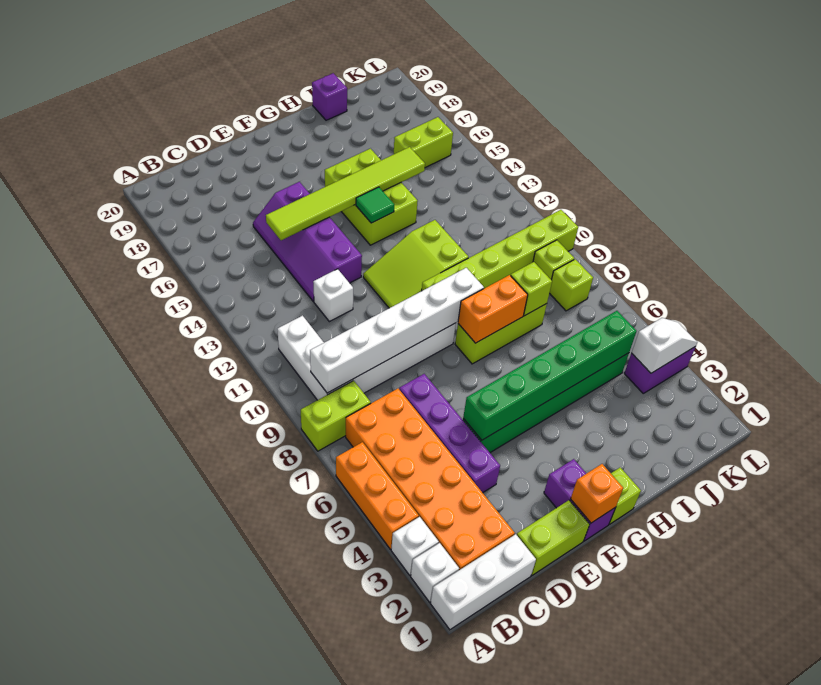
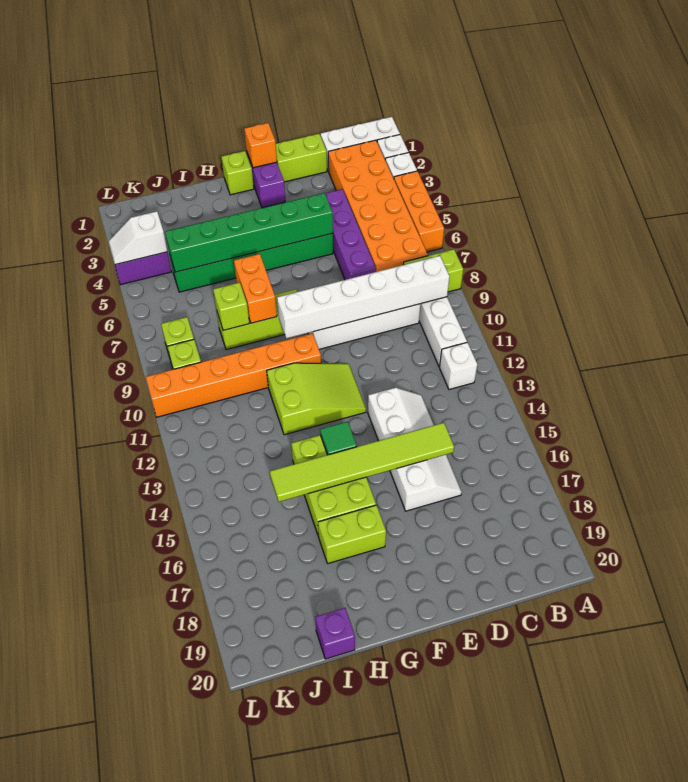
white 1x1 brick [313,269,353,322] -> white 1x1 brick moved to [439,343,477,390]
purple 2x4 slope [253,182,362,301] -> white 2x4 slope [368,388,462,511]
orange 1x2 brick [458,275,528,343] -> orange 1x2 brick turned to [234,254,277,323]
lime 1x6 brick [422,210,578,291] -> orange 1x6 brick [146,333,321,417]
lime 1x2 brick [394,117,453,168] -> lime 1x2 brick moved to [318,505,386,563]

